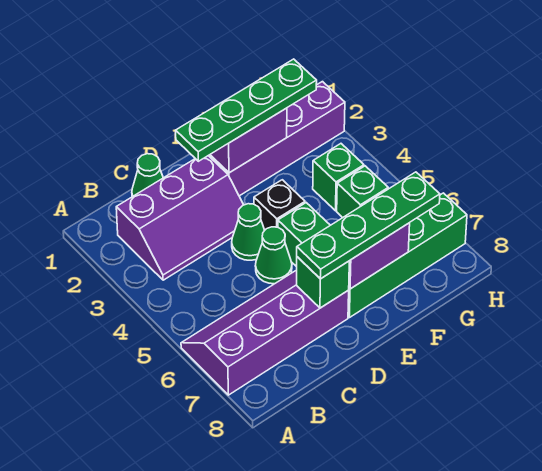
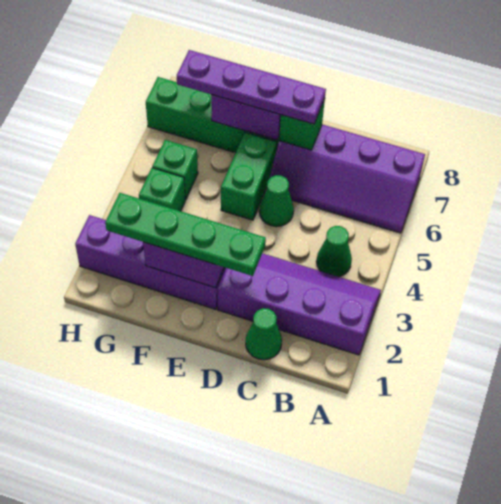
purple 2x3 slope [116,156,243,280] -> purple 2x4 slope [217,253,381,355]
green 1x1 cone [232,204,265,260] -> green 1x1 cone moved to [317,226,352,277]
green 1x4 plate [297,172,440,279] -> purple 1x4 plate [177,50,326,124]
black 1x1 brick [254,180,305,230] -> none

